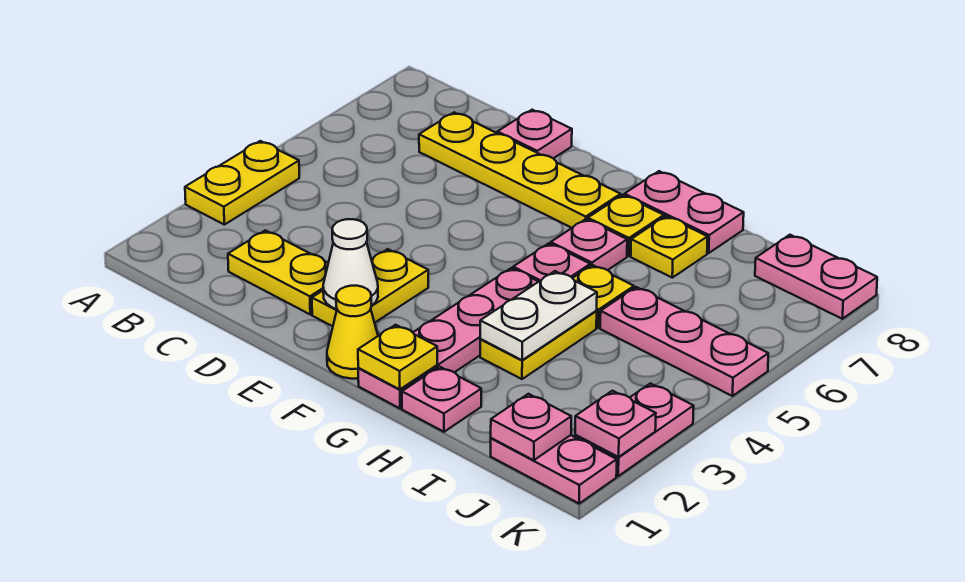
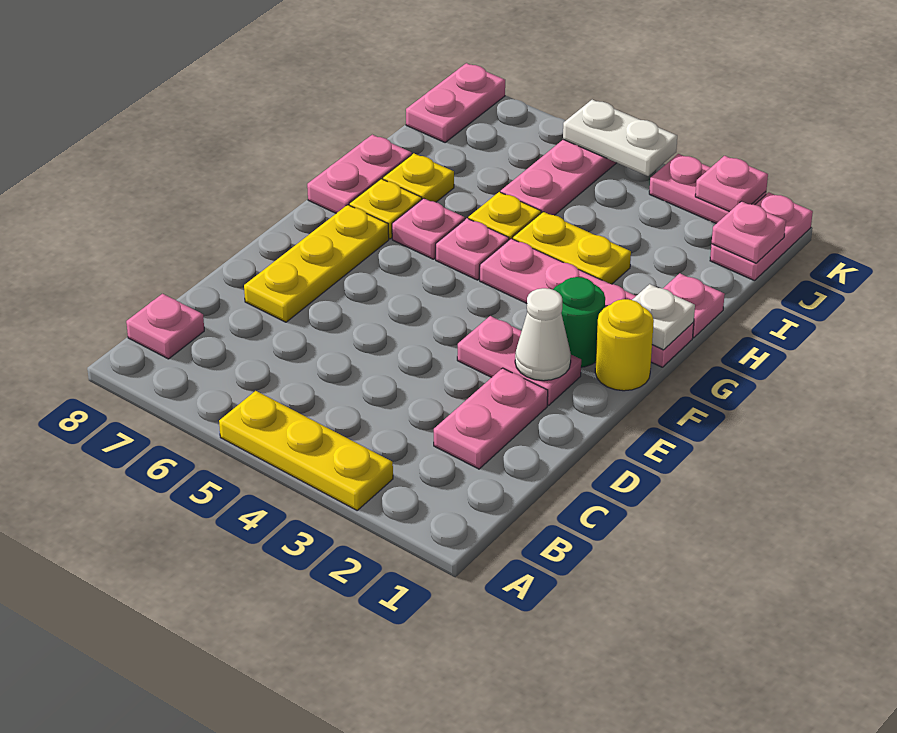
yellow 1x2 plate [185,141,299,225] -> yellow 1x3 plate [219,391,393,510]
yellow 1x2 plate [228,230,328,314] -> pink 1x2 plate [434,368,548,469]
yellow 1x4 plate [419,112,621,228] -> yellow 1x3 plate [244,205,389,322]
pink 1x1 plate [497,110,572,158] -> pink 1x1 plate moved to [126,294,204,359]
yellow 1x2 plate [312,249,428,326] -> pink 1x2 plate [457,316,581,405]
yellow 1x1 cone [327,286,378,379] -> yellow 1x1 round brick [595,299,654,391]
none -> green 1x1 round brick [553,277,605,367]
yellow 1x1 plate [358,325,437,389] -> white 1x1 plate [632,284,695,350]
white 1x2 plate [480,271,597,360] -> white 1x2 plate moved to [563,100,677,176]

